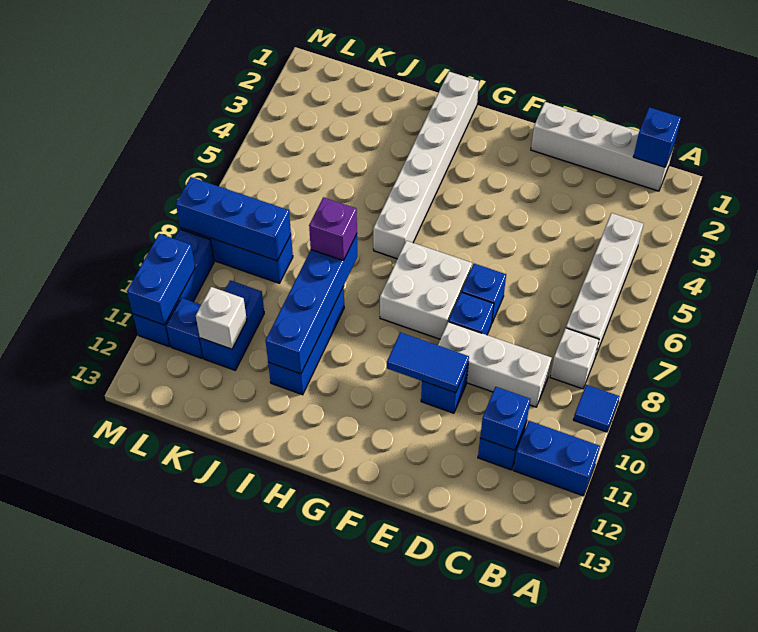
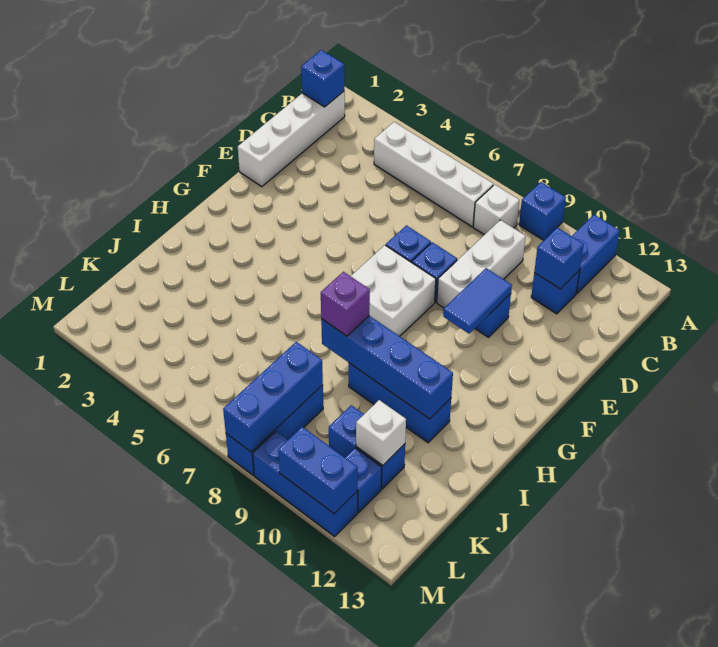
blue 1x1 tile [573,385,620,432] -> blue 1x1 brick [519,182,566,240]
white 1x6 brick [373,72,479,259] -> none

